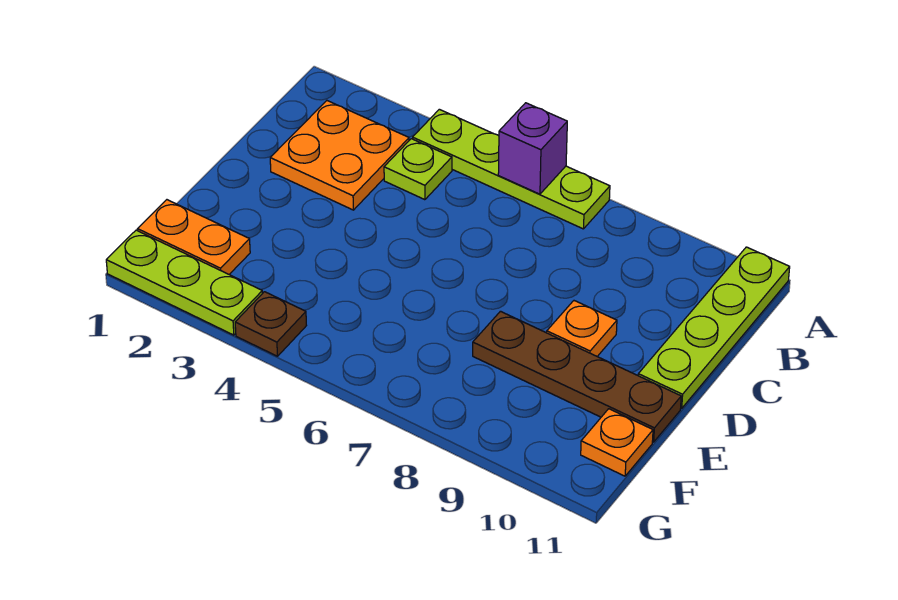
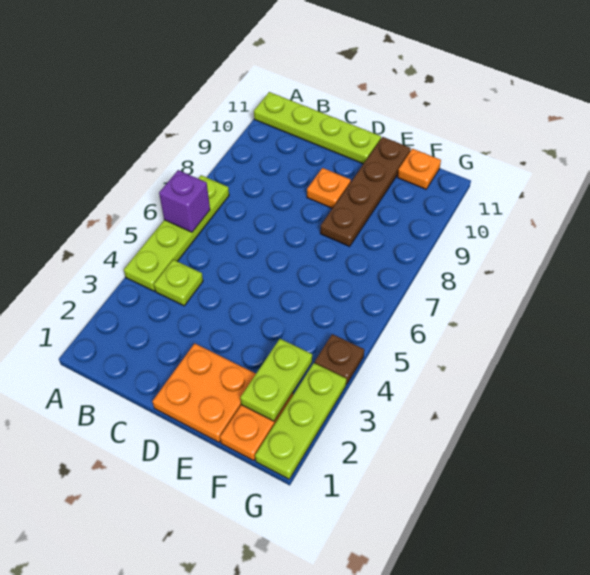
orange 2x2 plate [270,101,409,210] -> orange 2x2 plate moved to [152,343,256,442]
none -> lime 1x2 plate [240,339,312,421]

